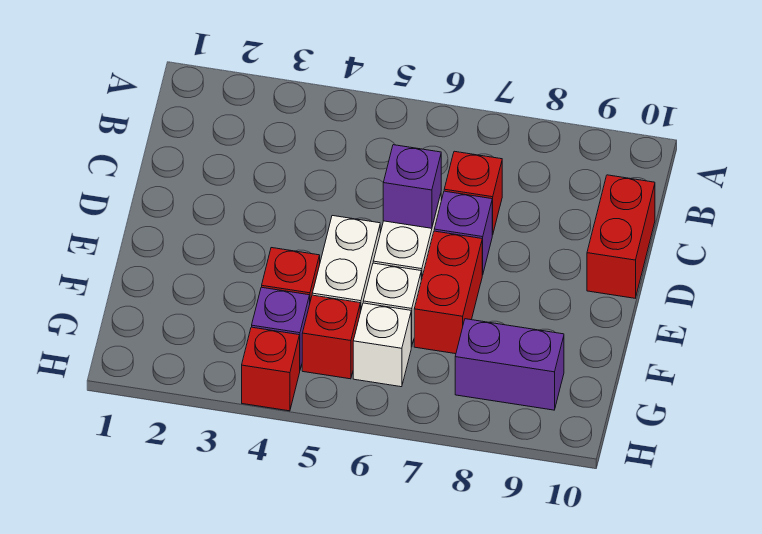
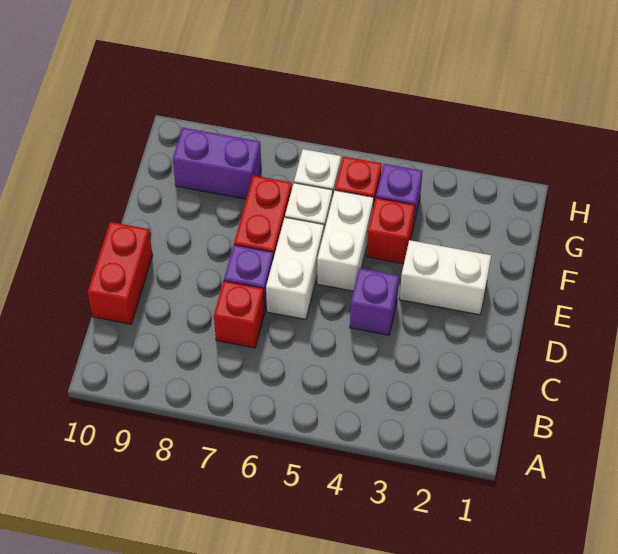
purple 1x1 brick [383,145,441,228] -> purple 1x1 brick moved to [350,268,399,335]
none -> white 1x2 brick [400,240,491,315]
red 1x1 brick [242,327,300,411] -> none

